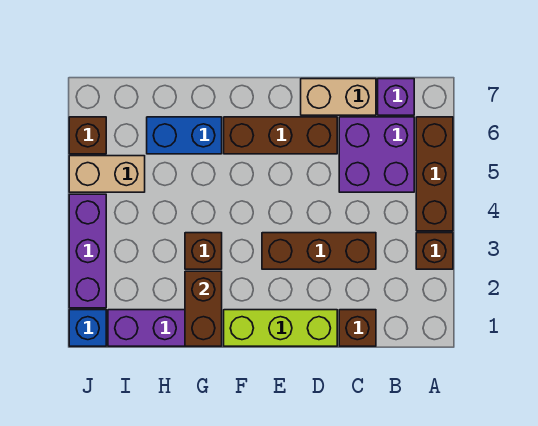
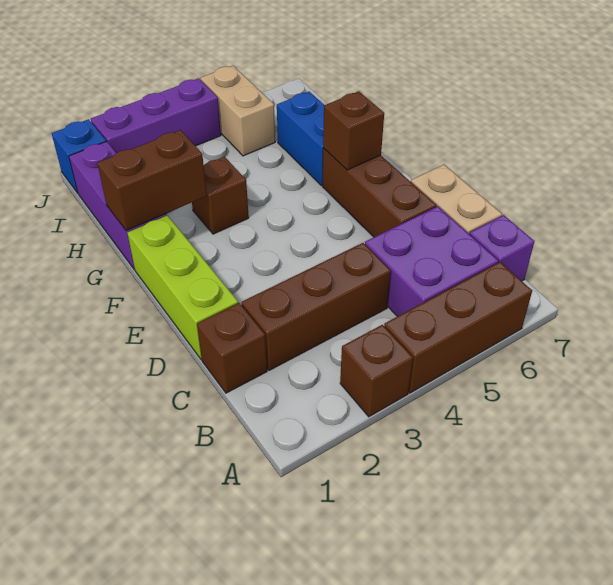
brown 1x3 brick [262,233,376,269] -> brown 1x3 brick turned to [242,243,391,370]
brown 1x1 brick [69,117,106,154] -> brown 1x1 brick moved to [323,91,384,170]

